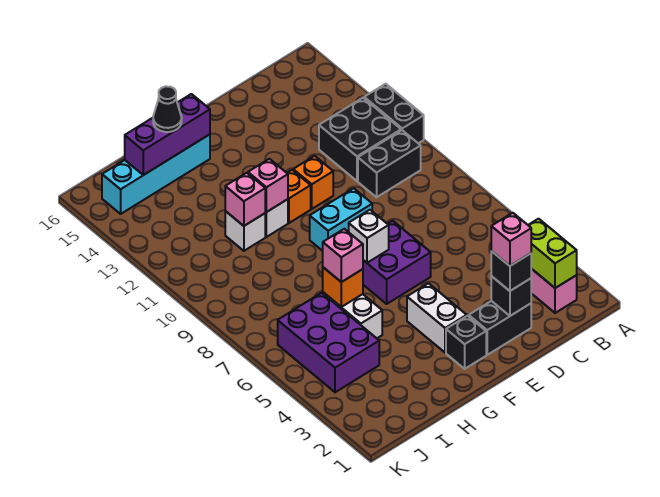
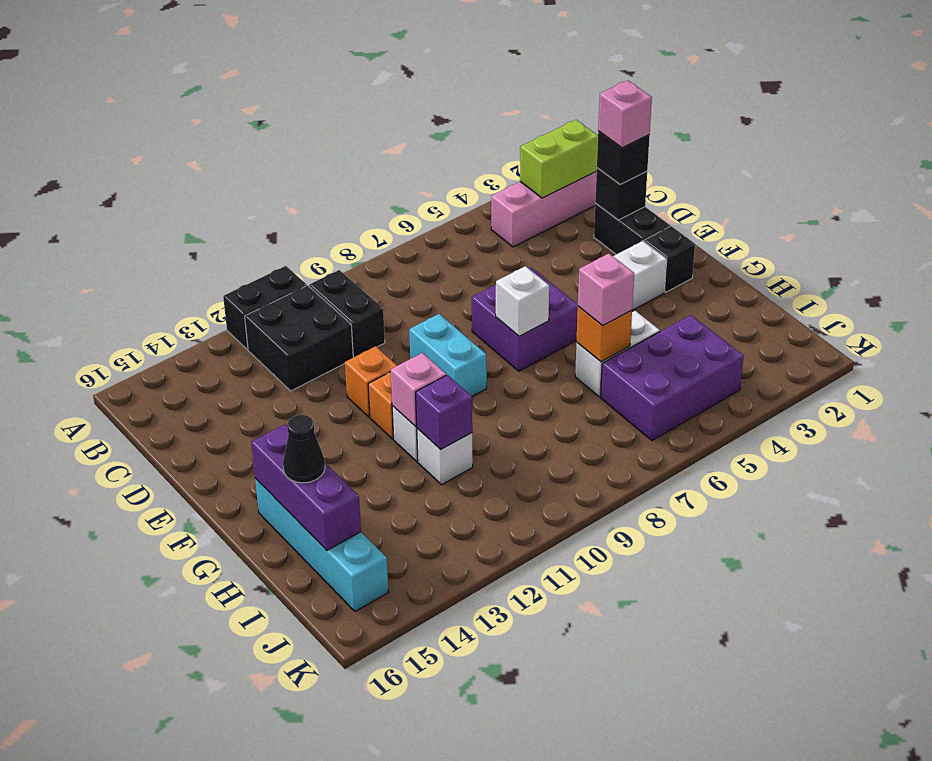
pink 1x1 brick [225,173,265,226] -> purple 1x1 brick [416,375,472,450]

